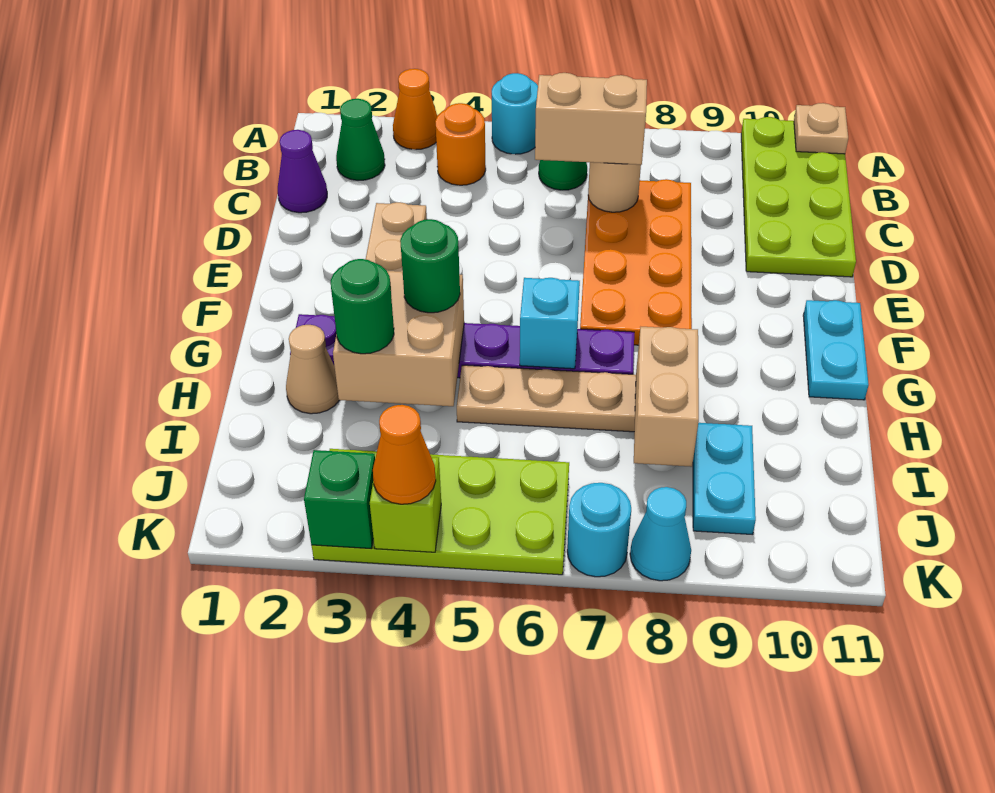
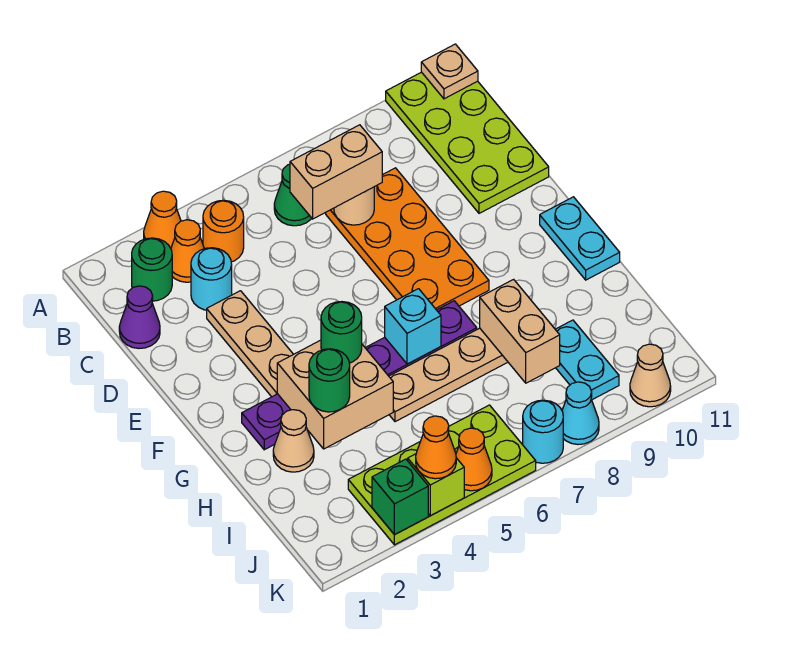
cyan 1x1 round brick [492,73,538,154] -> cyan 1x1 round brick moved to [191,248,232,310]
green 1x1 cone [336,99,385,181] -> green 1x1 round brick [132,238,172,301]
none -> orange 1x1 cone [171,220,204,282]
none -> orange 1x1 cone [456,428,492,491]
none -> tan 1x1 cone [630,344,671,407]

